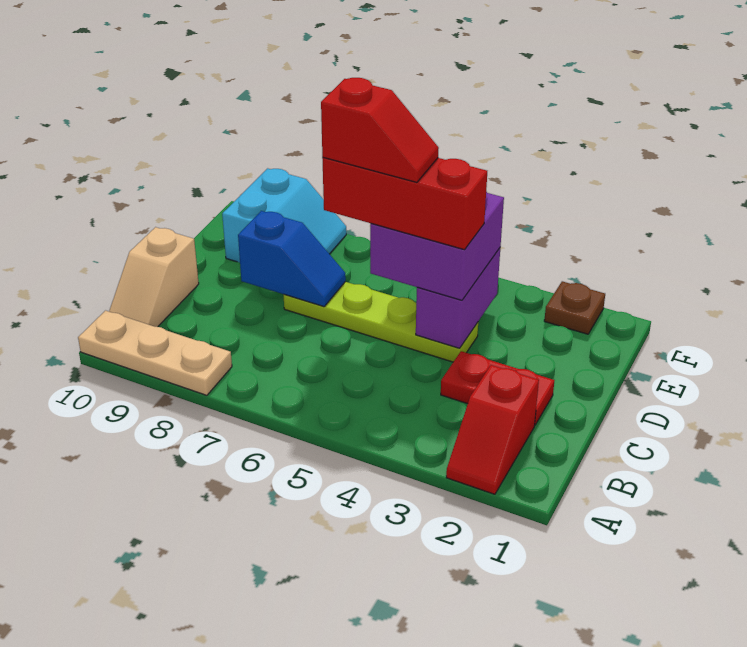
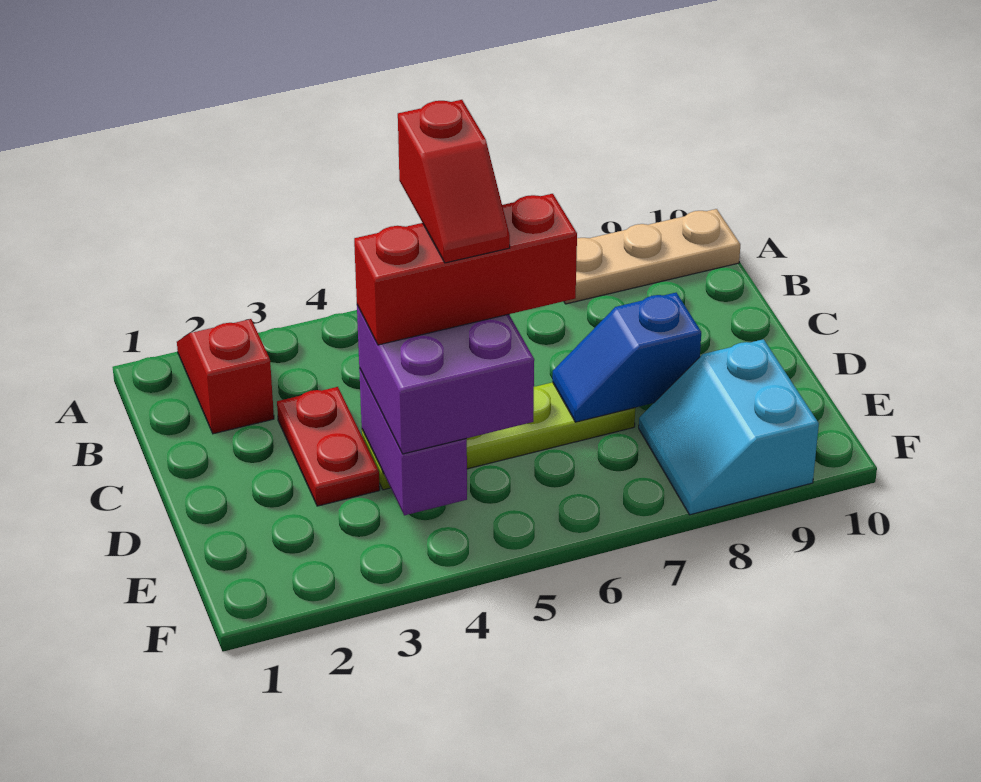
tan 1x2 slope [109,227,199,327] -> none
red 1x2 plate [441,351,554,425] -> red 1x2 plate turned to [277,387,380,506]
red 1x2 slope [321,78,439,182] -> red 1x2 slope turned to [398,100,510,263]
brown 1x1 plate [544,281,605,334] -> none

